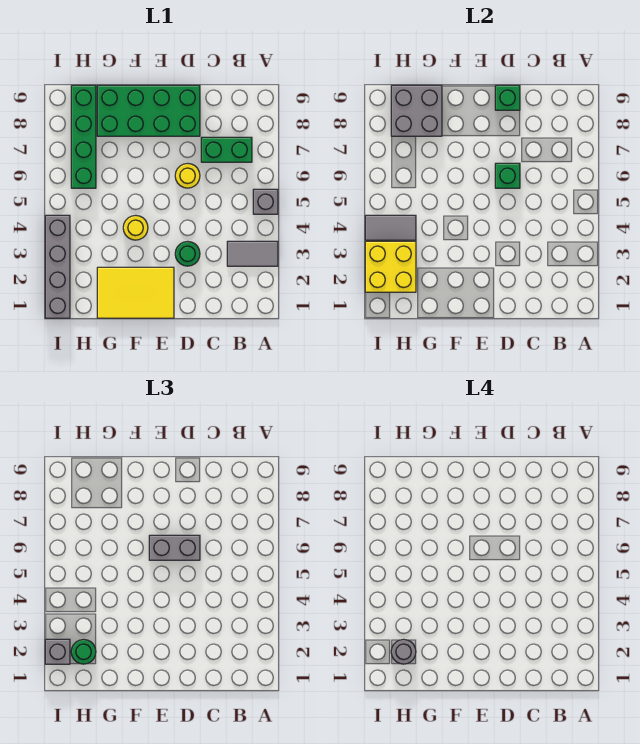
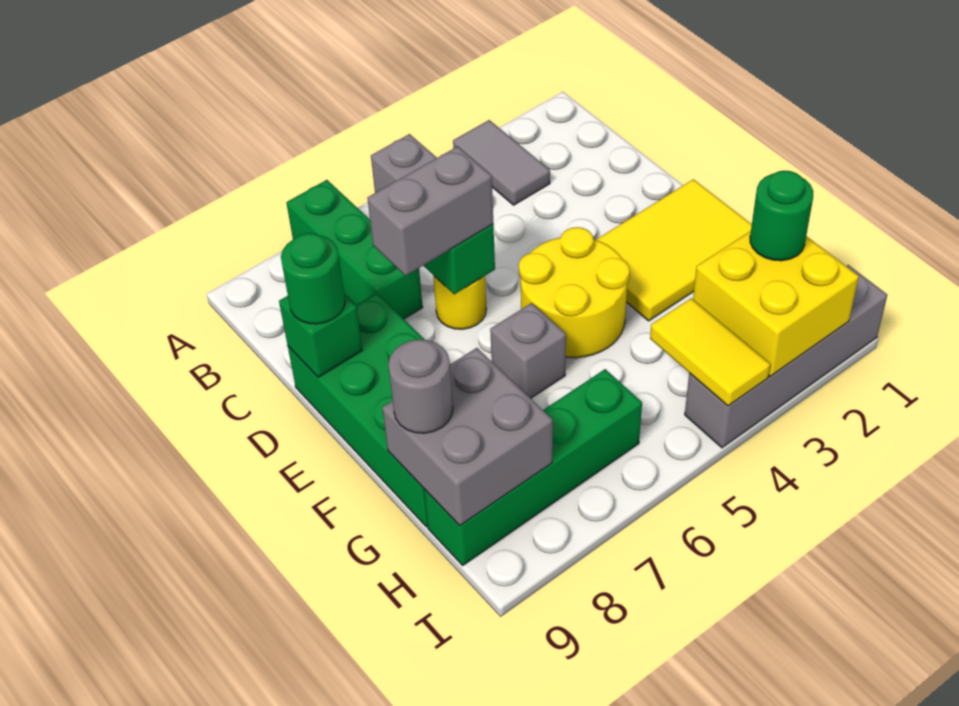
green 1x2 brick [201,137,252,162] -> green 1x3 brick [286,180,423,319]
green 1x1 round brick [175,241,200,266] -> green 1x1 round brick moved to [281,233,345,324]
grey 1x2 brick [149,535,200,560] -> grey 1x2 brick turned to [367,146,493,276]
yellow 2x3 tile [97,267,174,318] -> yellow 2x3 tile turned to [596,179,752,321]
yellow 1x1 round brick [123,215,148,240] -> yellow 2x2 round brick [519,227,630,358]
grey 1x1 round brick [391,639,416,664] -> grey 1x1 round brick moved to [388,339,453,433]
grey 1x2 tile [365,215,416,240] -> yellow 1x2 tile [650,298,770,406]
grey 1x1 brick [45,639,70,664] -> grey 1x1 brick moved to [490,303,566,398]

